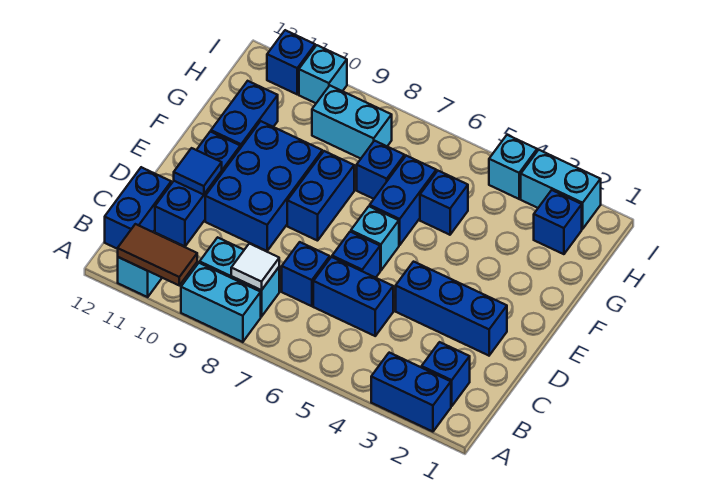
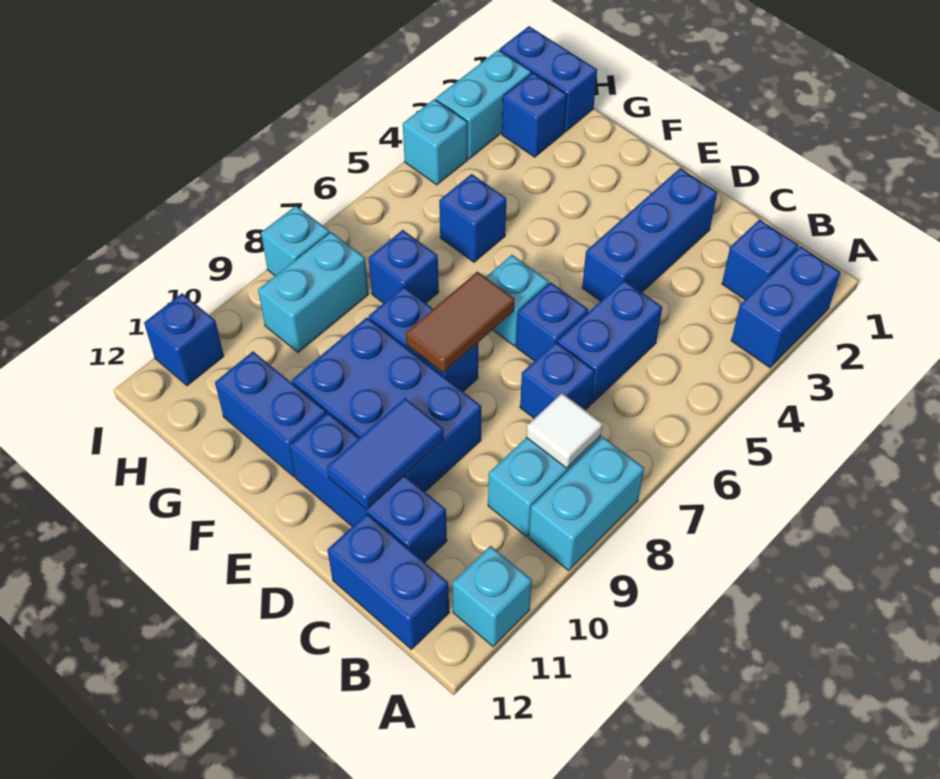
brown 1x2 tile [118,224,197,285] -> brown 1x2 tile moved to [406,272,515,373]
blue 1x1 tile [174,148,222,195] -> blue 1x2 tile [327,398,444,510]
blue 1x2 brick [370,156,436,245] -> blue 1x2 brick moved to [500,26,597,132]
cyan 1x1 brick [299,45,347,103] -> cyan 1x1 brick moved to [261,206,330,276]

